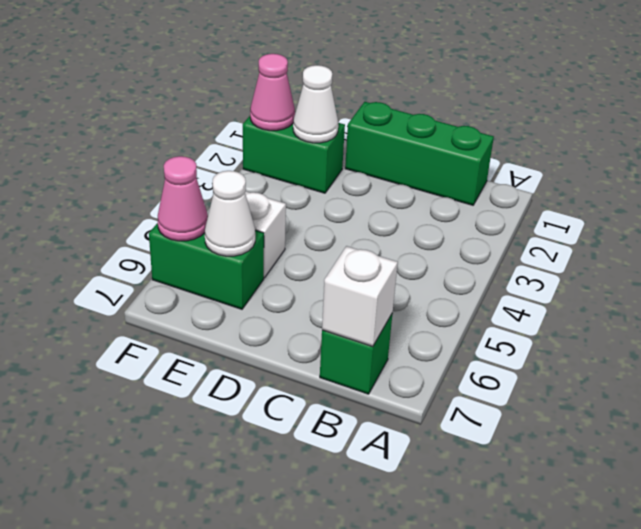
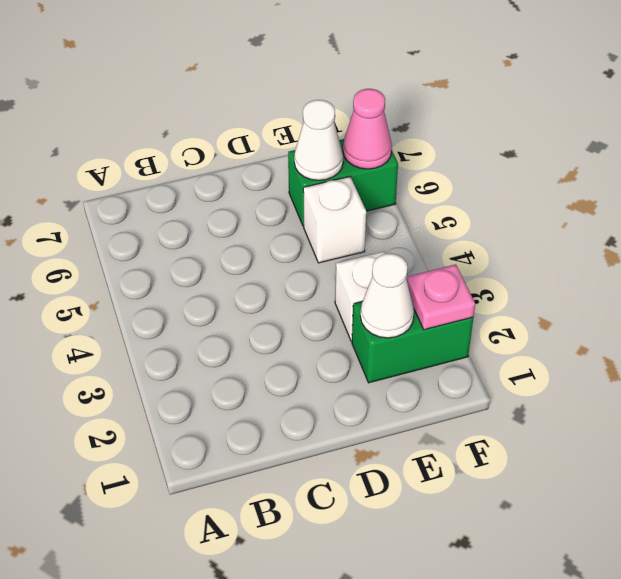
green 1x3 brick [345,102,494,205] -> none
green 1x1 brick [320,313,393,394] -> none
white 1x1 brick [322,246,398,347] -> white 1x1 brick moved to [335,251,386,341]
pink 1x1 cone [250,54,295,131] -> pink 1x1 plate [406,264,475,330]

